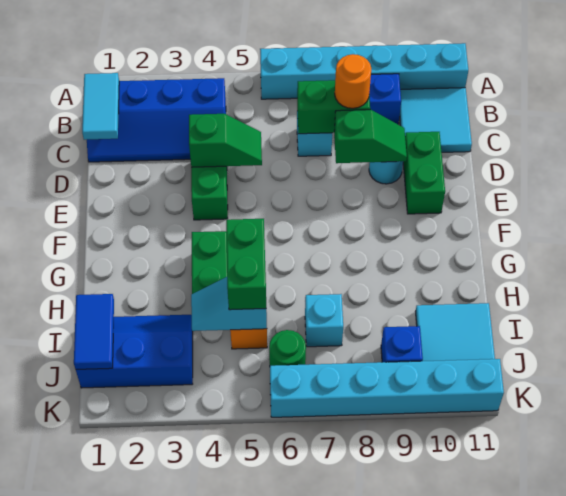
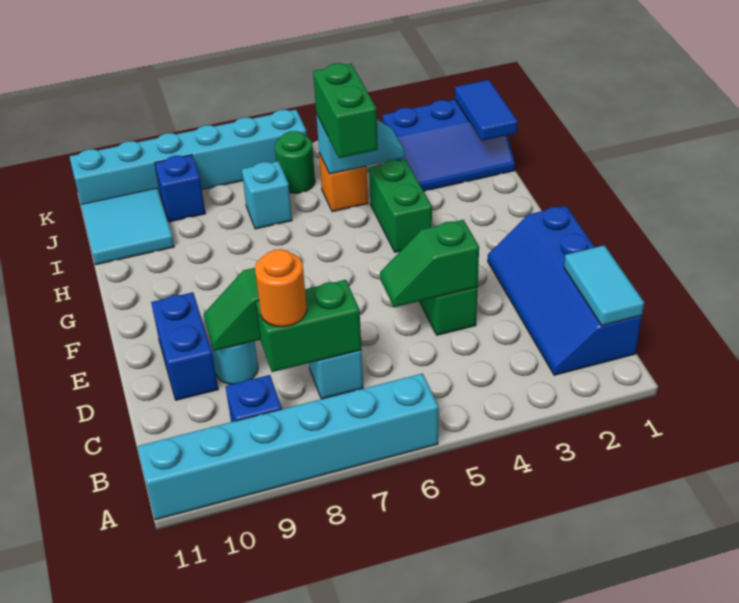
blue 2x4 slope [87,78,226,162] -> blue 2x4 slope turned to [488,206,642,375]
cyan 2x2 tile [399,88,472,152] -> none
green 1x2 brick [403,132,445,214] -> blue 1x2 brick [151,292,218,400]

